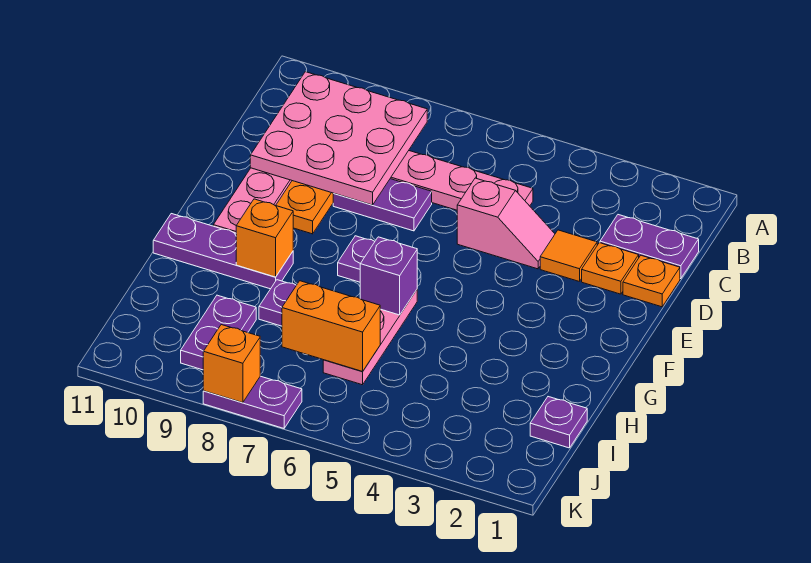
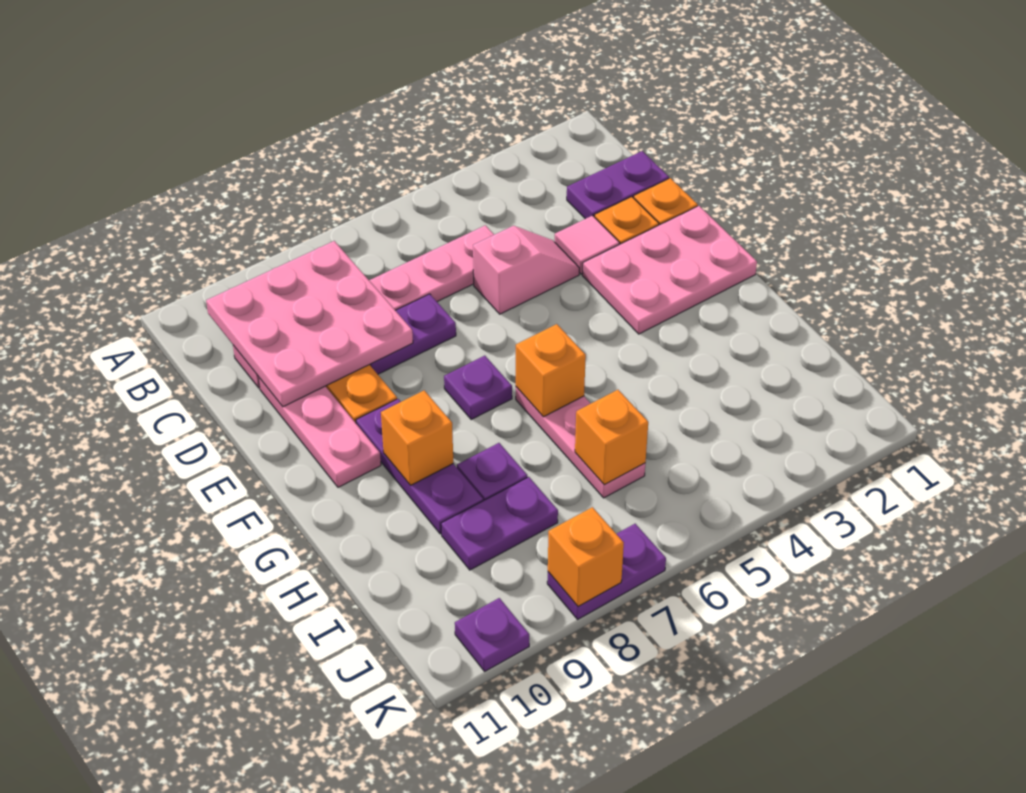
orange 1x1 tile [540,230,597,282] -> pink 1x1 tile [555,216,620,274]
none -> pink 2x3 plate [582,206,757,334]
purple 1x1 brick [360,237,417,315] -> orange 1x1 brick [516,324,586,417]
purple 1x3 plate [153,214,293,289] -> purple 1x3 plate turned to [356,399,483,534]
purple 1x1 plate [530,397,587,448] -> purple 1x1 plate moved to [455,598,529,671]
orange 1x2 brick [282,281,380,371] -> orange 1x1 brick [575,390,648,485]
purple 1x2 plate [181,295,256,370] -> purple 1x2 plate turned to [441,477,558,570]

